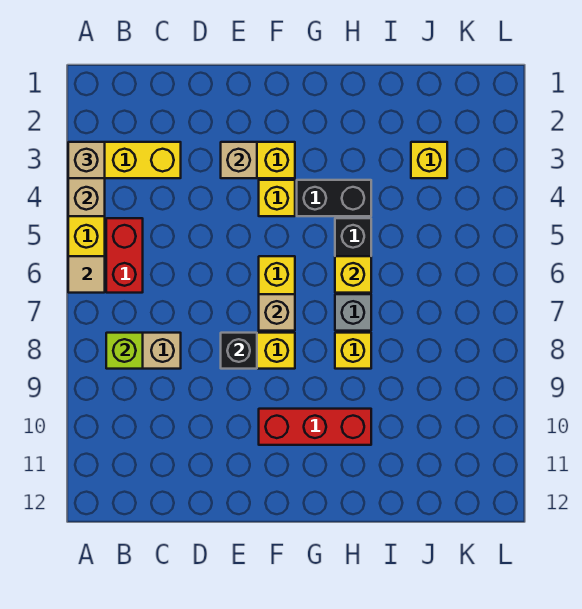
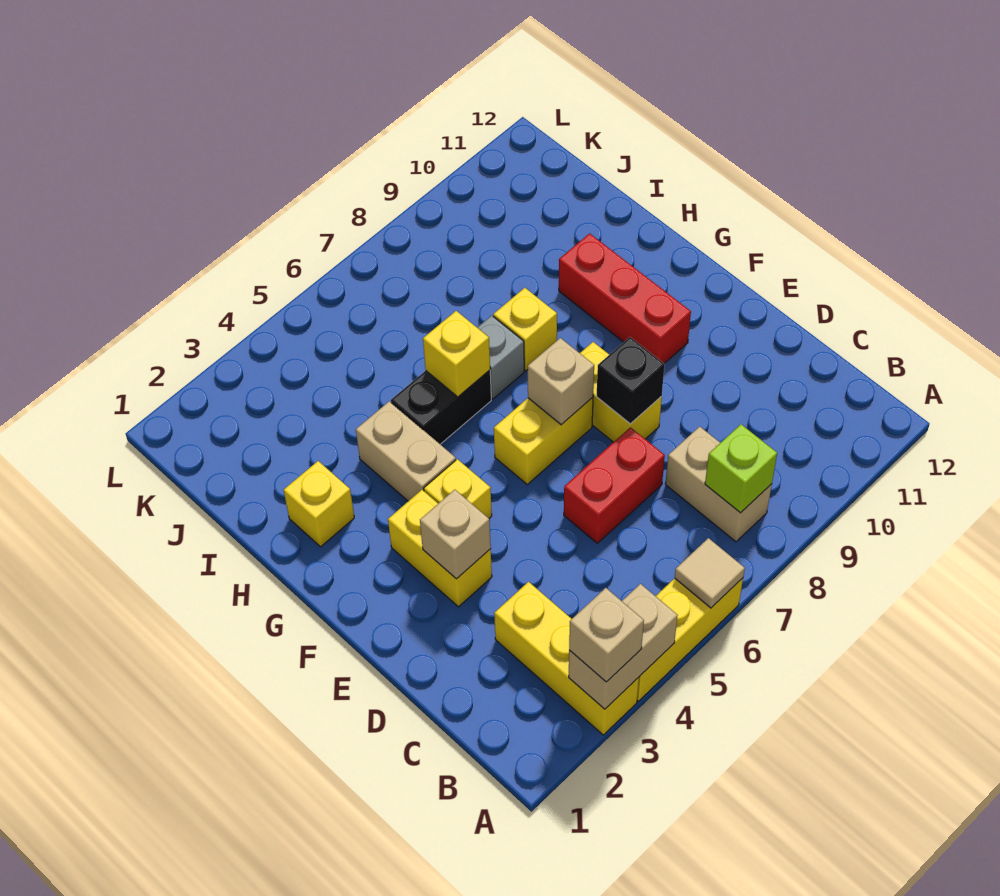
red 1x2 brick [106,218,143,293] -> red 1x2 brick moved to [564,427,665,543]
black 1x2 brick [297,180,371,216] -> tan 1x2 brick [356,401,456,501]
yellow 1x1 brick [411,142,447,178] -> yellow 1x1 brick moved to [284,461,354,547]

